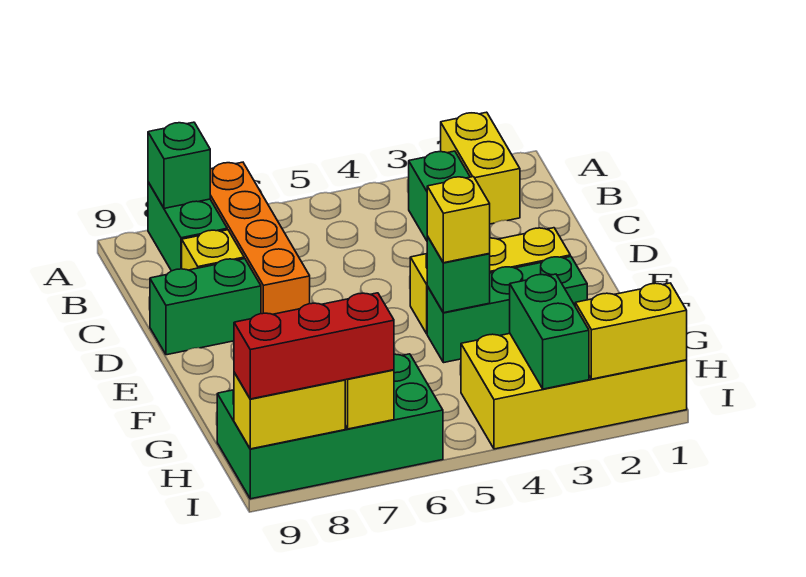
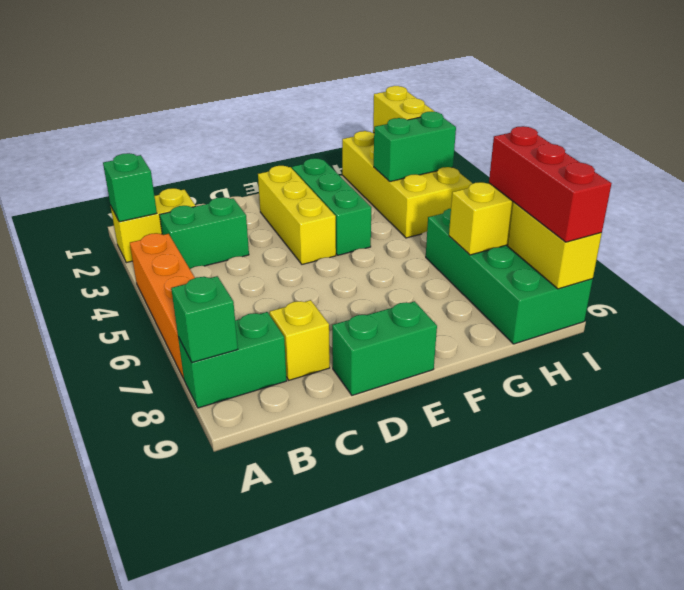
orange 1x4 brick [210,162,310,314] -> orange 1x4 brick turned to [130,233,195,379]
green 1x2 brick [150,259,261,355] -> green 1x2 brick turned to [332,301,437,395]
green 1x1 brick [427,236,490,313] -> green 1x1 brick moved to [103,153,157,222]
yellow 1x1 brick [427,177,490,263] -> none

